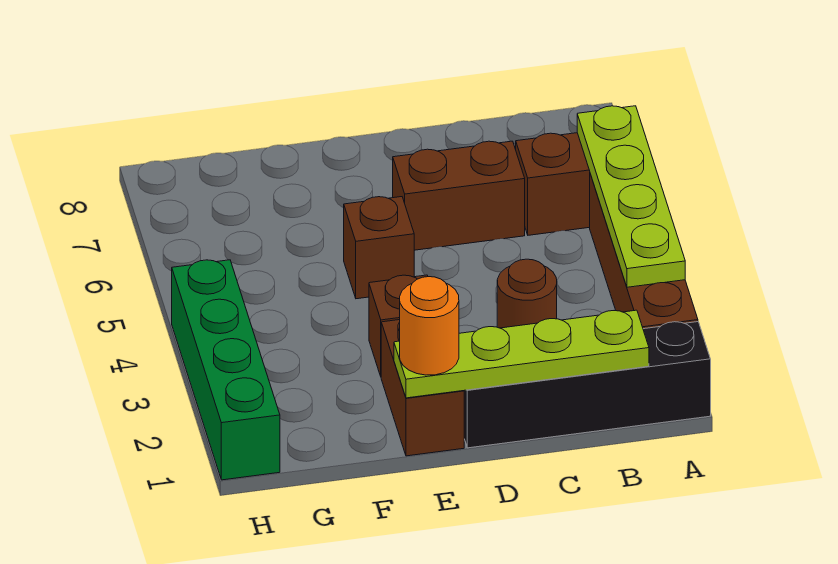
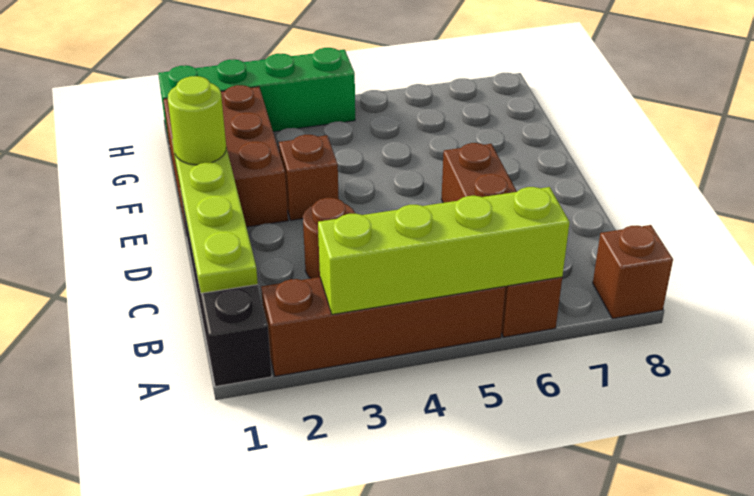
lime 1x4 plate [577,106,685,287] -> lime 1x4 brick [318,187,570,314]
brown 1x2 brick [381,320,464,456] -> brown 2x3 brick [163,85,288,230]
orange 1x1 round brick [400,277,459,375] -> lime 1x1 round brick [168,76,226,165]
brown 1x1 brick [344,197,414,299] -> brown 1x1 brick moved to [593,225,673,319]

